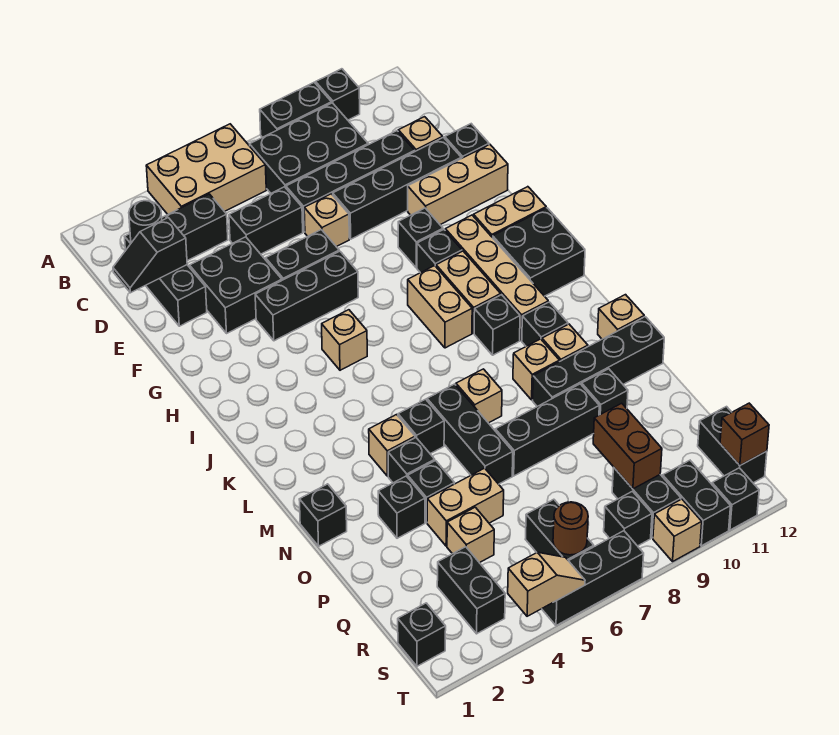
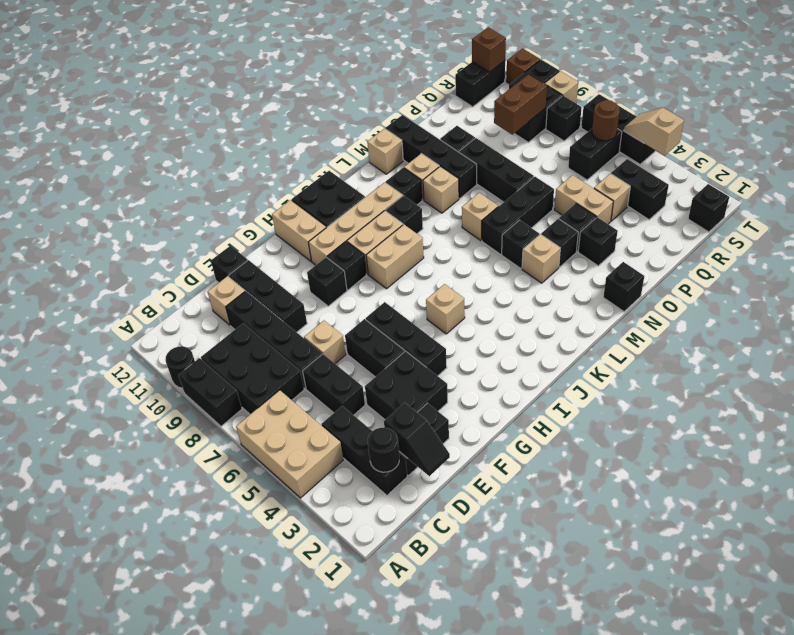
black 1x1 brick [316,69,360,120] -> black 1x1 round brick [165,346,195,388]
black 1x4 brick [333,137,461,239] -> black 1x3 brick [229,260,307,332]
tan 1x3 brick [408,144,508,225] -> none
black 1x2 brick [437,547,505,634] -> black 1x2 brick turned to [611,159,669,220]
black 1x1 brick [712,468,759,530] -> brown 1x1 brick [506,49,540,84]

